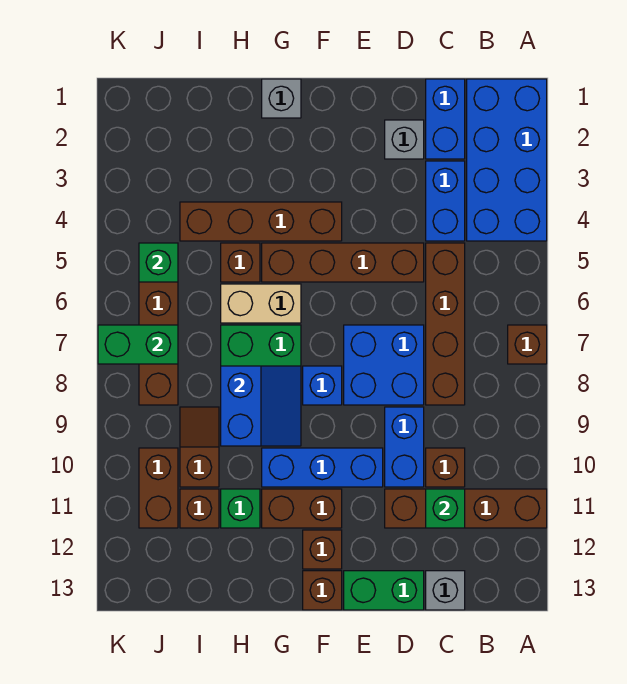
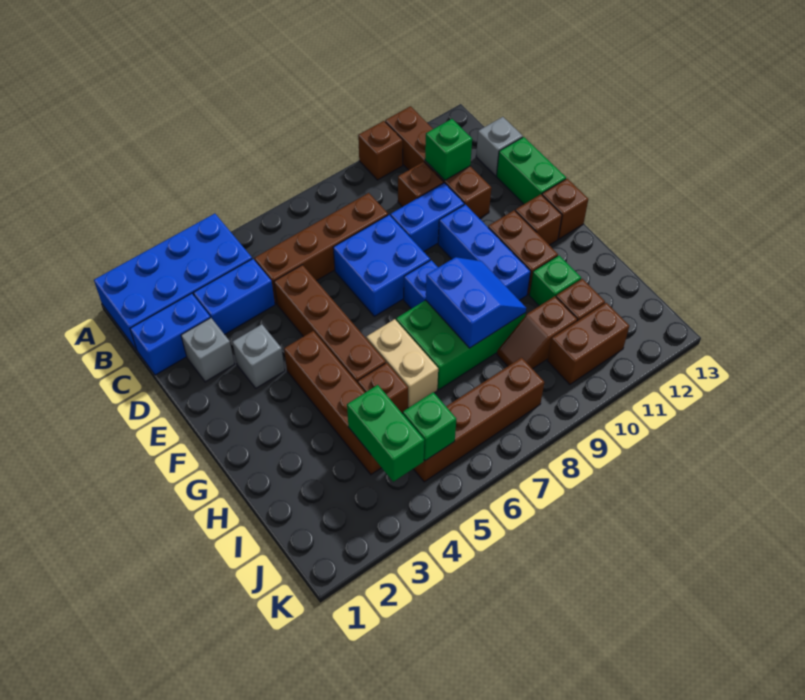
brown 1x1 brick [508,325,547,364] -> brown 1x1 brick moved to [358,121,403,180]
grey 1x1 brick [262,79,301,118] -> grey 1x1 brick moved to [232,324,285,388]
blue 2x2 slope [221,366,301,446] -> blue 2x2 slope turned to [426,257,526,348]
green 1x2 brick [98,325,178,364] -> green 1x2 brick moved to [347,385,424,482]

